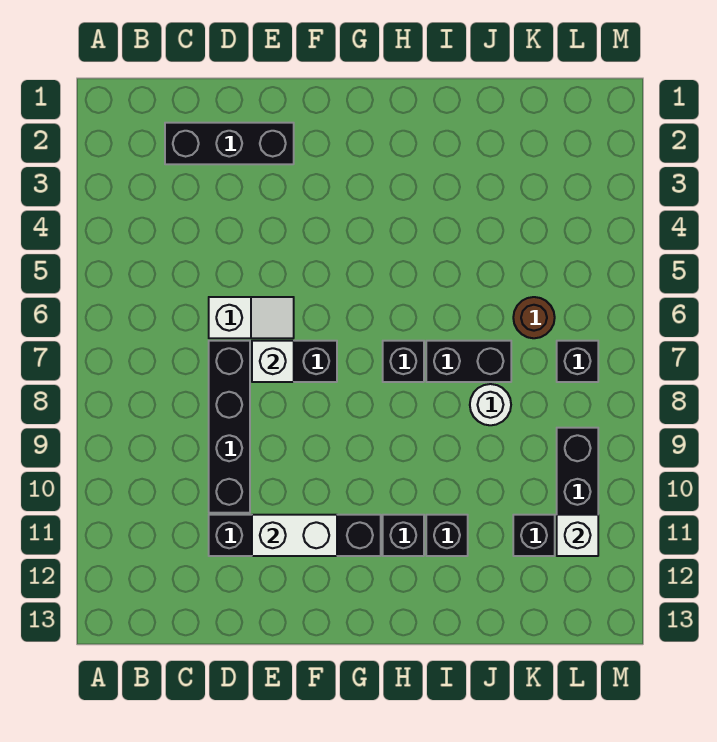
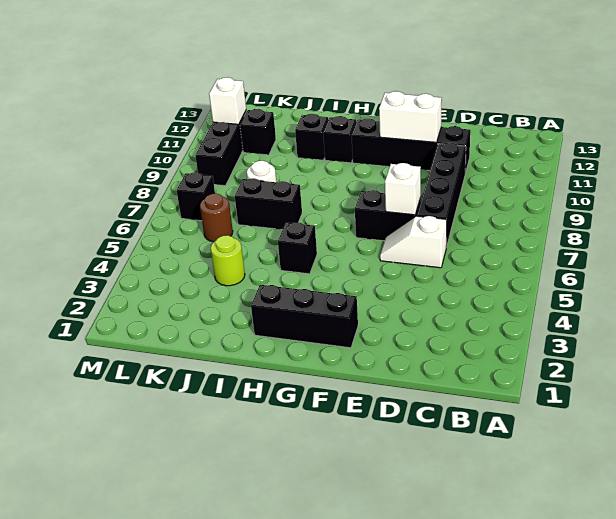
black 1x3 brick [165,123,294,164] -> black 1x3 brick moved to [251,285,358,348]
black 1x1 brick [383,341,424,382] -> black 1x1 brick moved to [278,222,317,274]
none -> lime 1x1 round brick [211,235,245,286]

